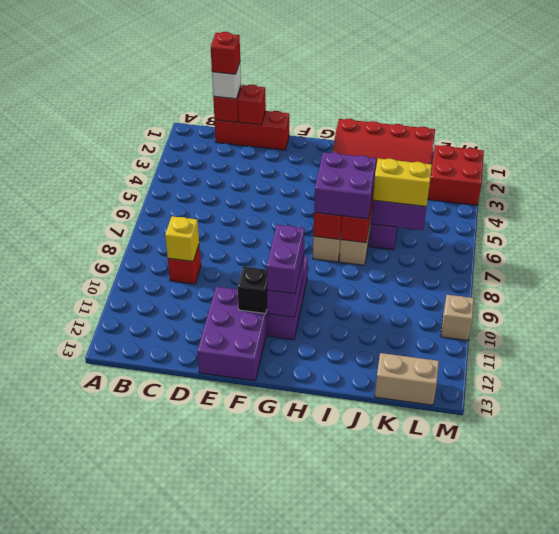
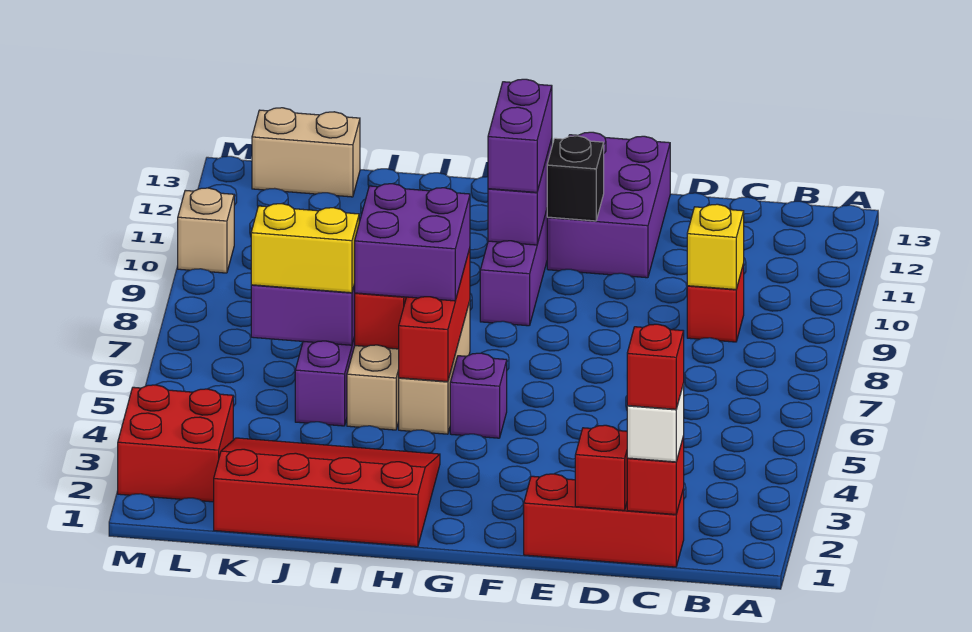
none -> purple 1x1 brick [450,353,507,438]

